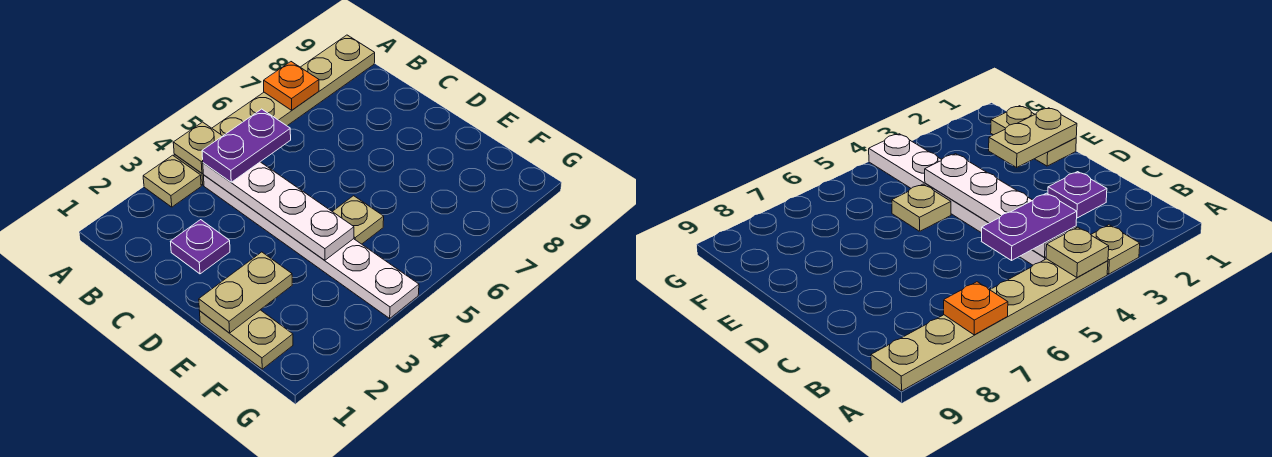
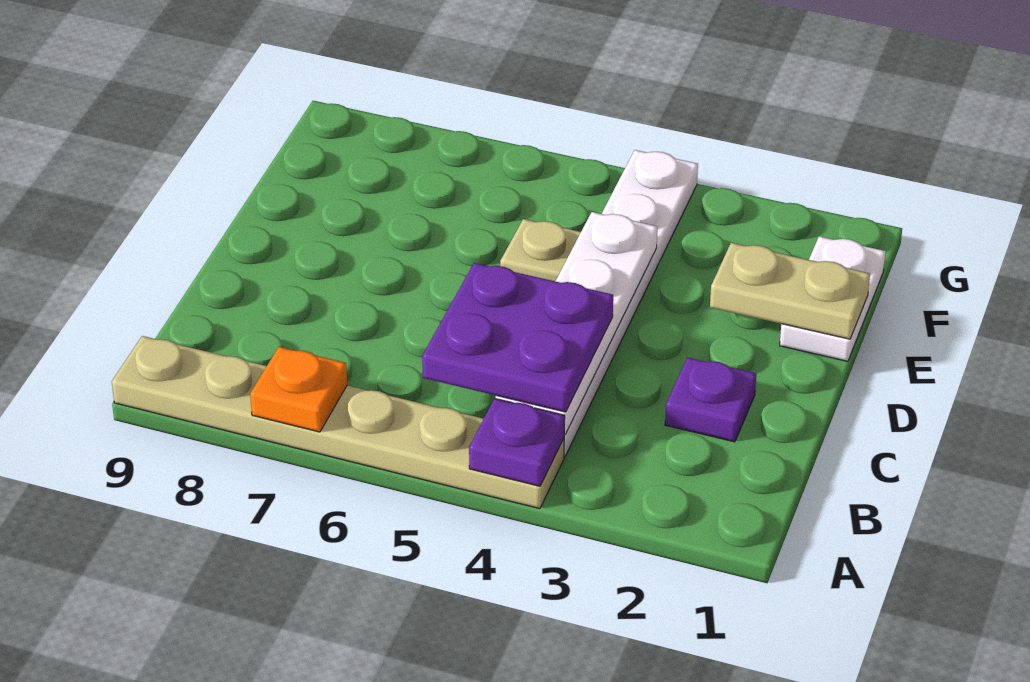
tan 1x1 plate [143,155,201,207] -> none
tan 1x1 plate [173,122,222,173] -> purple 1x1 plate [469,399,565,486]
purple 1x2 plate [202,109,291,182] -> purple 2x2 plate [422,263,613,412]
tan 1x2 plate [200,310,293,369] -> white 1x2 plate [780,236,886,361]

